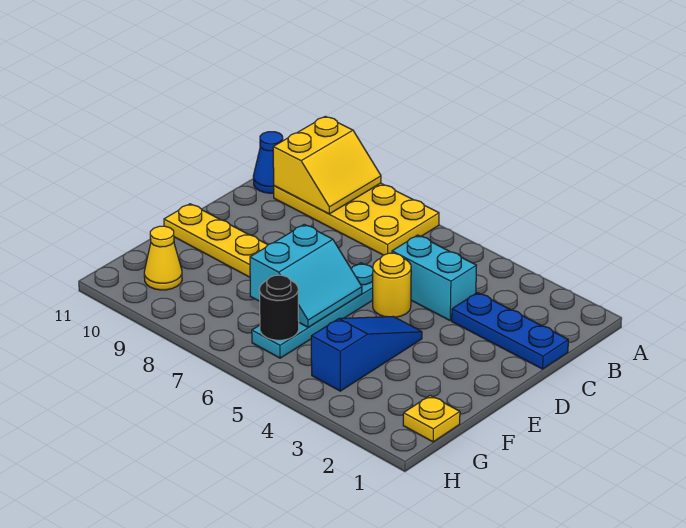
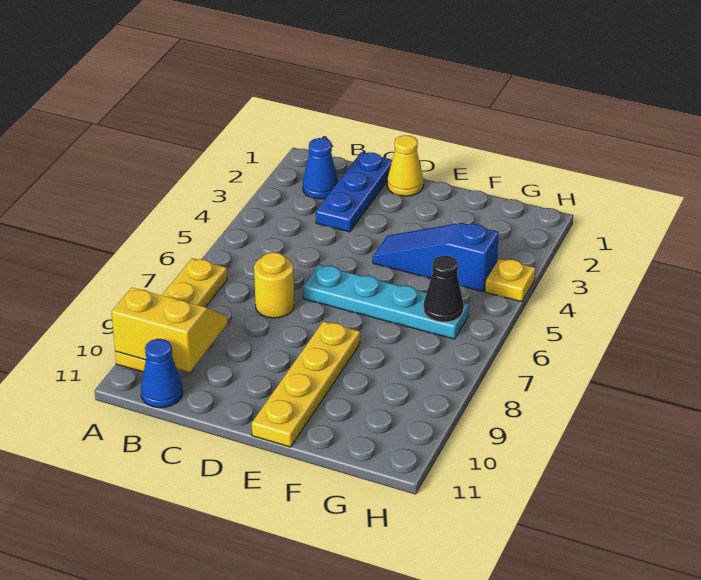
yellow 2x4 plate [274,183,439,255] -> yellow 1x4 plate [115,258,227,372]
none -> blue 1x1 cone [303,138,338,199]
cyan 1x2 brick [392,235,476,320] -> none
yellow 1x1 round brick [373,253,411,317] -> yellow 1x1 round brick moved to [254,252,294,318]
cyan 2x2 slope [250,224,362,327] -> none
yellow 1x1 plate [403,396,460,442] -> yellow 1x1 plate moved to [485,259,535,302]
black 1x1 round brick [259,275,299,340] -> black 1x1 cone [424,256,464,322]
yellow 1x1 cone [144,226,182,290] -> yellow 1x1 cone moved to [387,135,423,196]

